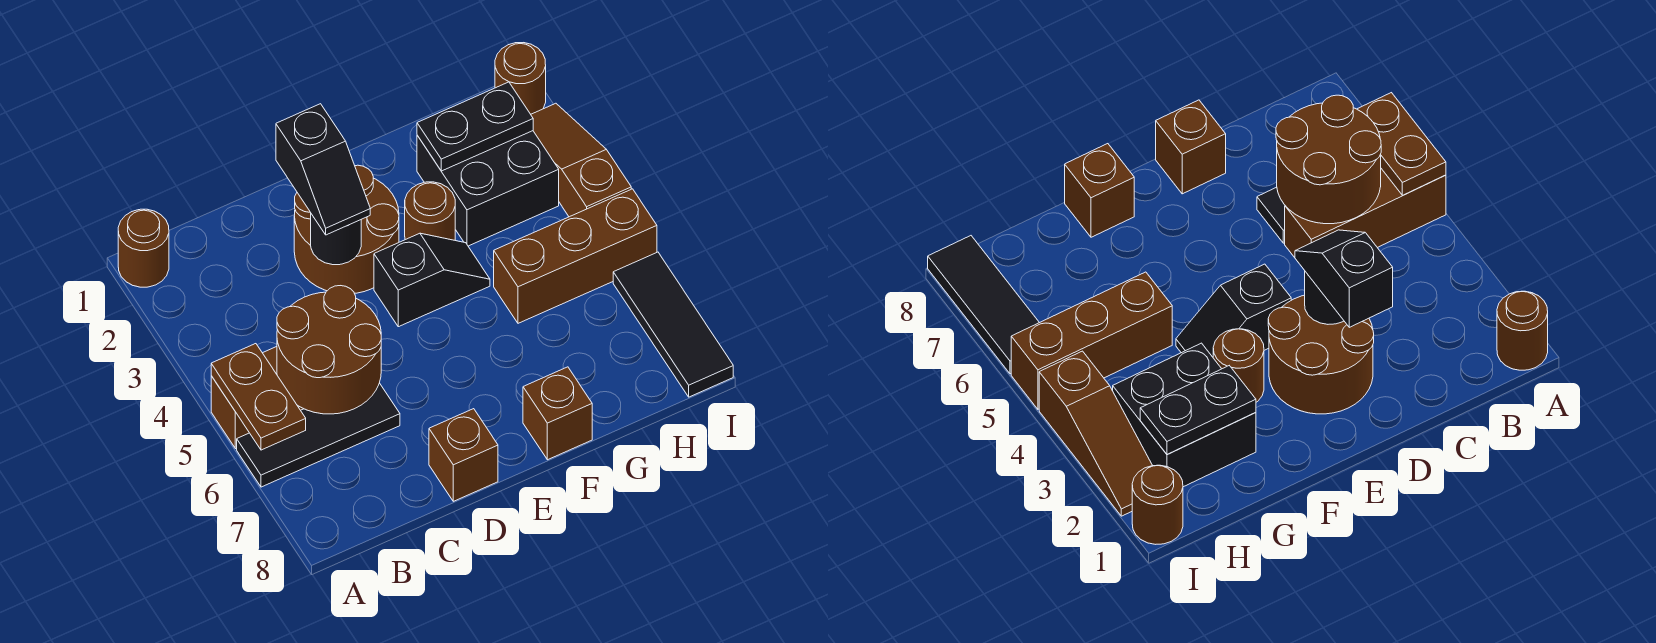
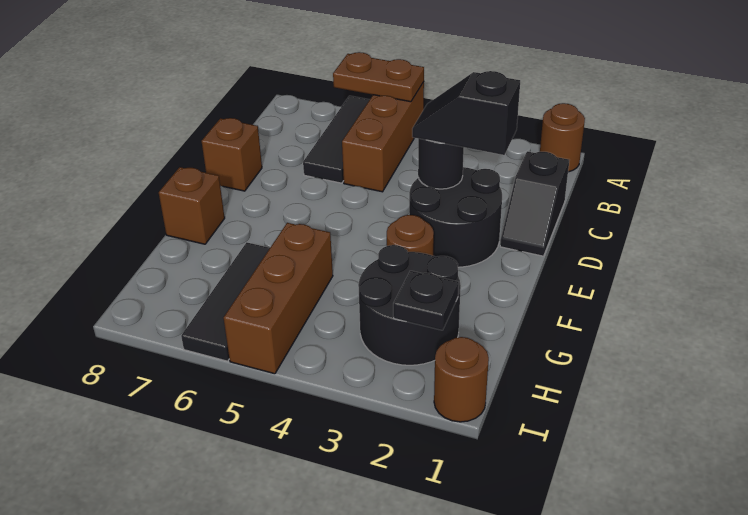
brown 2x2 round brick [277,286,381,414] -> none
brown 2x2 round brick [294,165,399,293] -> black 2x2 round brick [409,167,502,267]
black 1x2 slope [374,233,490,327] -> black 1x2 slope moved to [500,151,569,256]
black 2x2 brick [417,131,559,246] -> black 2x2 round brick [358,245,461,365]
black 1x2 plate [417,82,533,171] -> black 1x1 plate [393,271,459,330]
brown 1x3 slope [531,103,631,217] -> none
black 1x3 tile [613,252,733,397] -> black 1x3 tile turned to [181,242,270,361]

